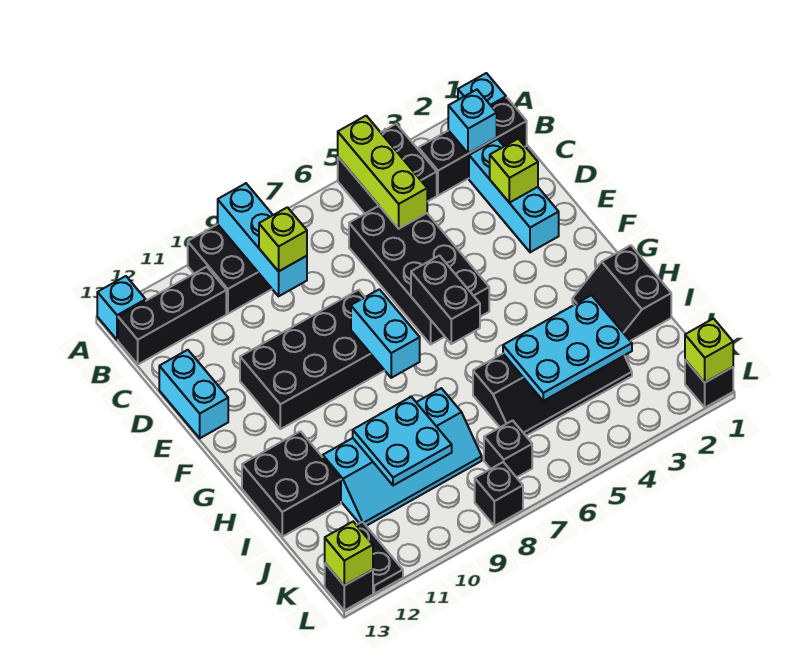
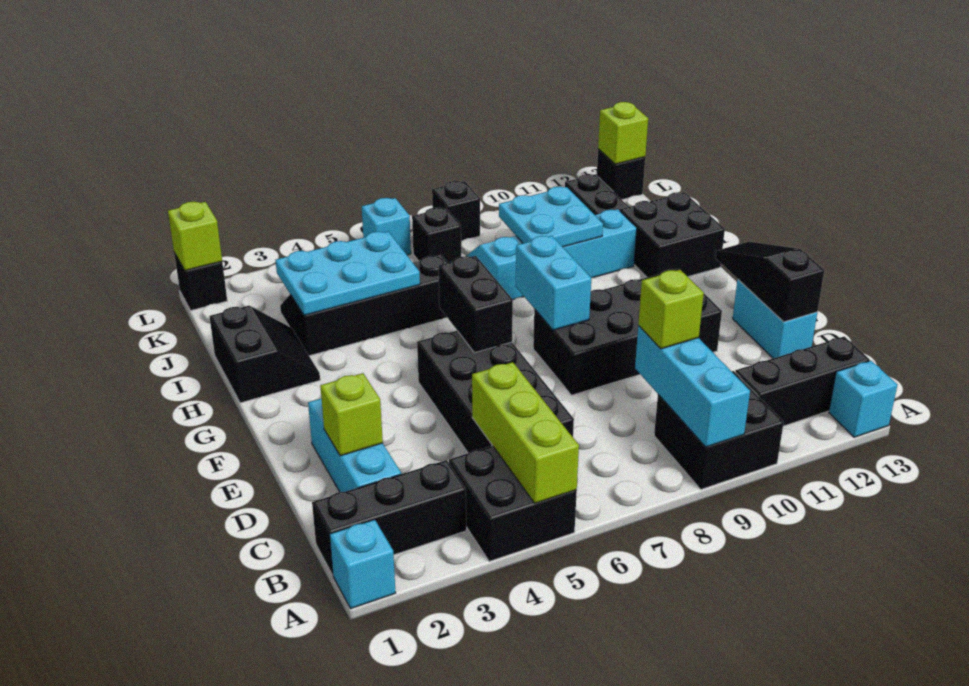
cyan 1x1 brick [448,90,497,154] -> cyan 1x1 brick moved to [362,198,411,255]
none -> black 1x3 slope [715,242,824,322]

